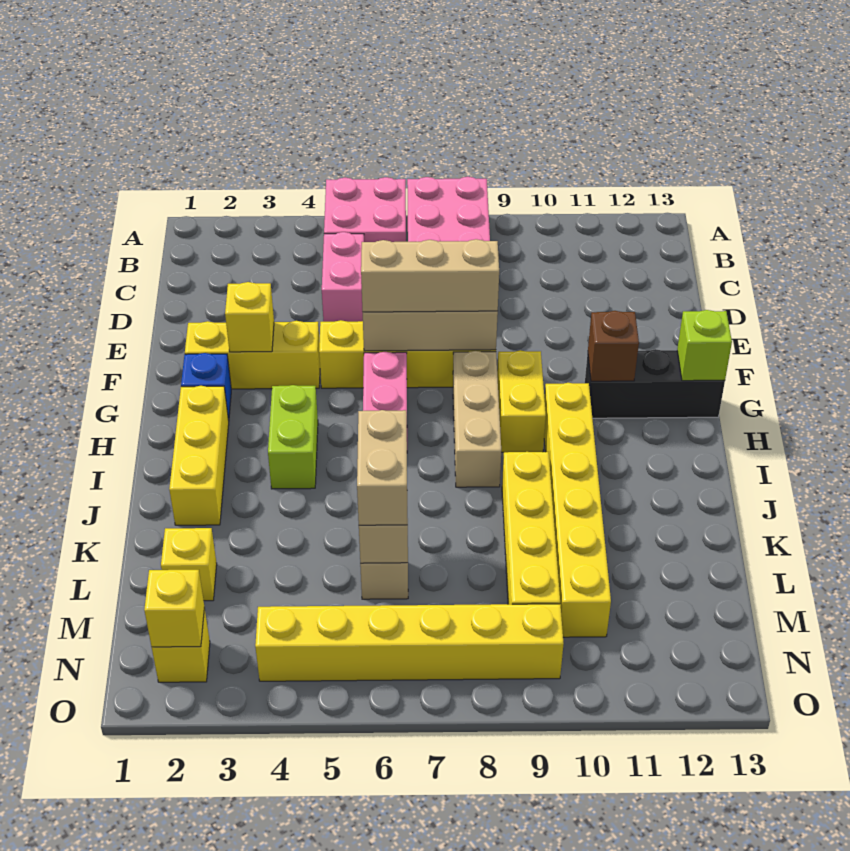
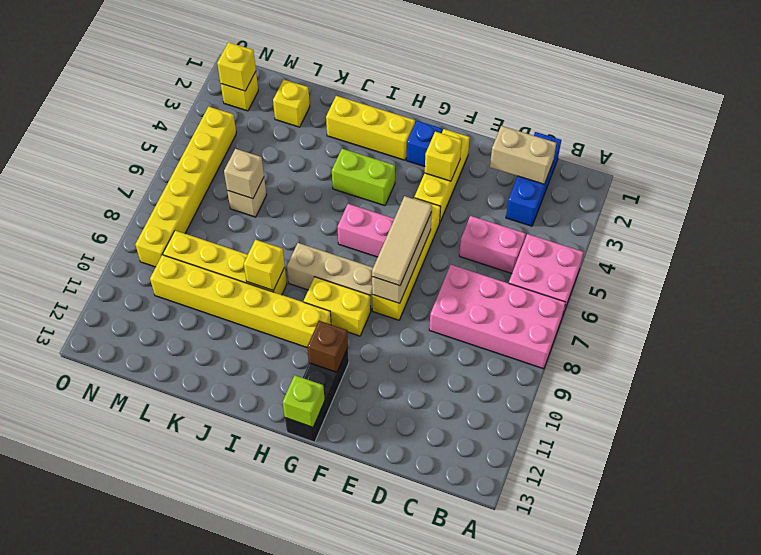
none -> blue 1x3 brick [506,132,561,226]
tan 1x3 brick [361,239,499,312] -> tan 1x3 tile [372,196,432,286]
none -> yellow 1x1 brick [244,240,285,291]
tan 1x2 brick [357,410,407,525] -> tan 1x2 brick moved to [490,126,556,184]

